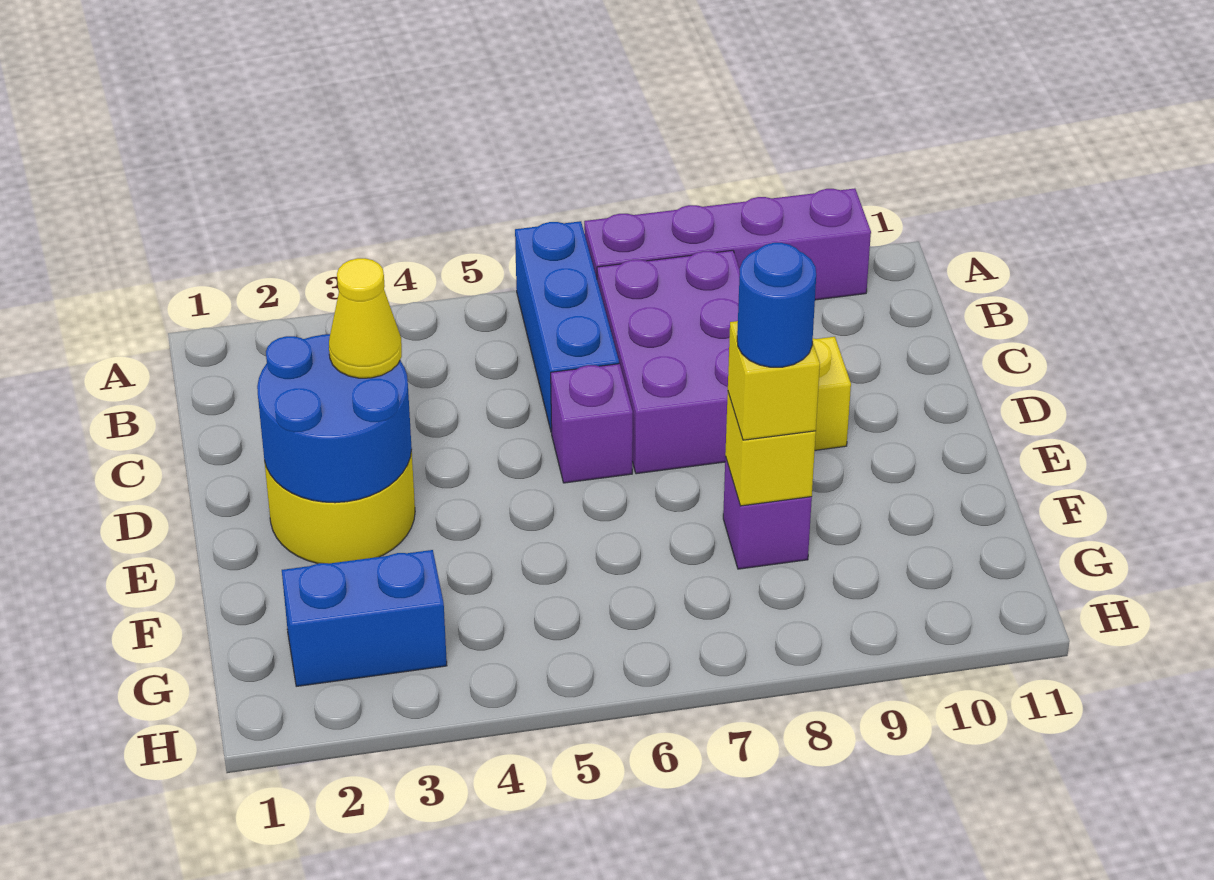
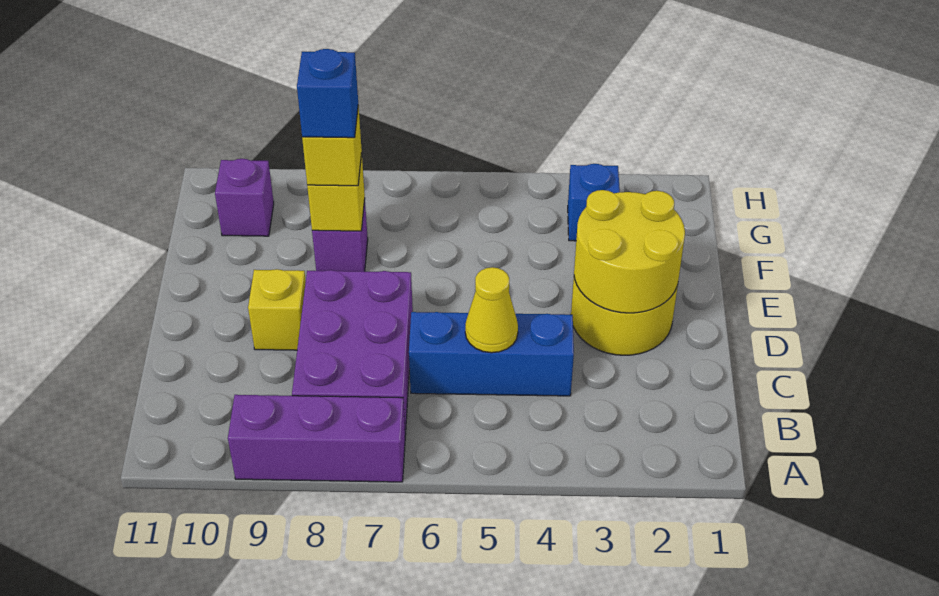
blue 1x3 brick [515,221,619,432] -> blue 1x3 brick turned to [409,312,574,396]
purple 1x4 brick [584,188,871,300] -> purple 1x3 brick [228,395,405,482]
blue 2x2 round brick [257,334,412,503] -> yellow 2x2 round brick [574,190,685,313]
yellow 1x1 cone [329,258,402,378] -> yellow 1x1 cone moved to [465,267,518,353]
purple 1x1 brick [551,364,633,483] -> purple 1x1 brick moved to [215,159,274,236]
blue 1x1 round brick [737,243,816,367] -> blue 1x1 brick [297,49,358,138]
blue 1x2 brick [282,550,447,686] -> blue 1x1 brick [568,164,620,241]

